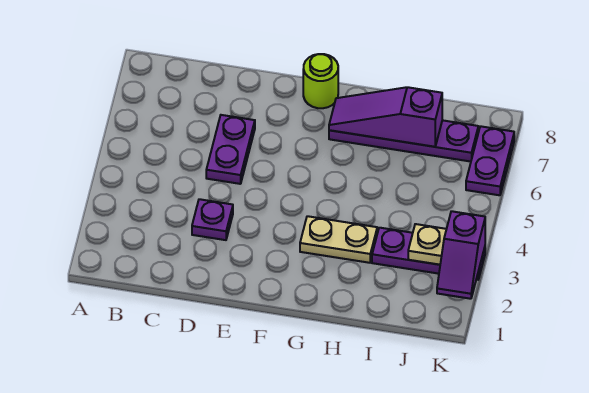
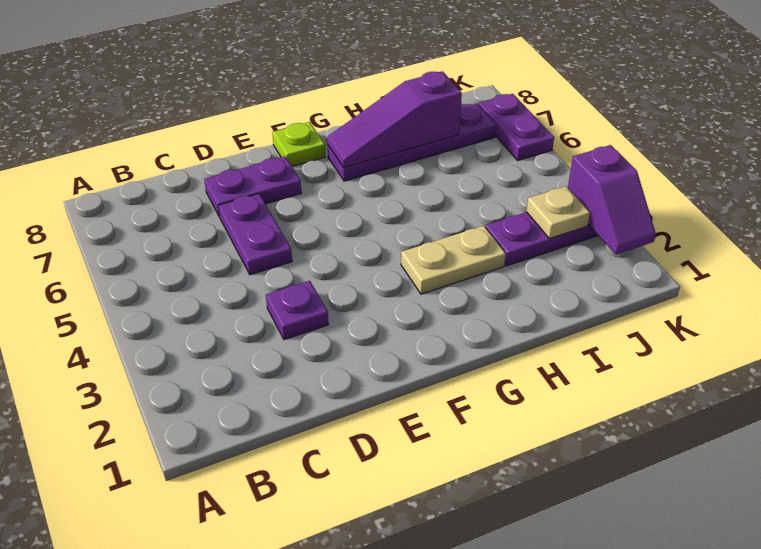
none -> purple 1x2 plate [204,157,302,217]
lime 1x1 round brick [303,54,338,108] -> lime 1x1 plate [272,122,325,166]

